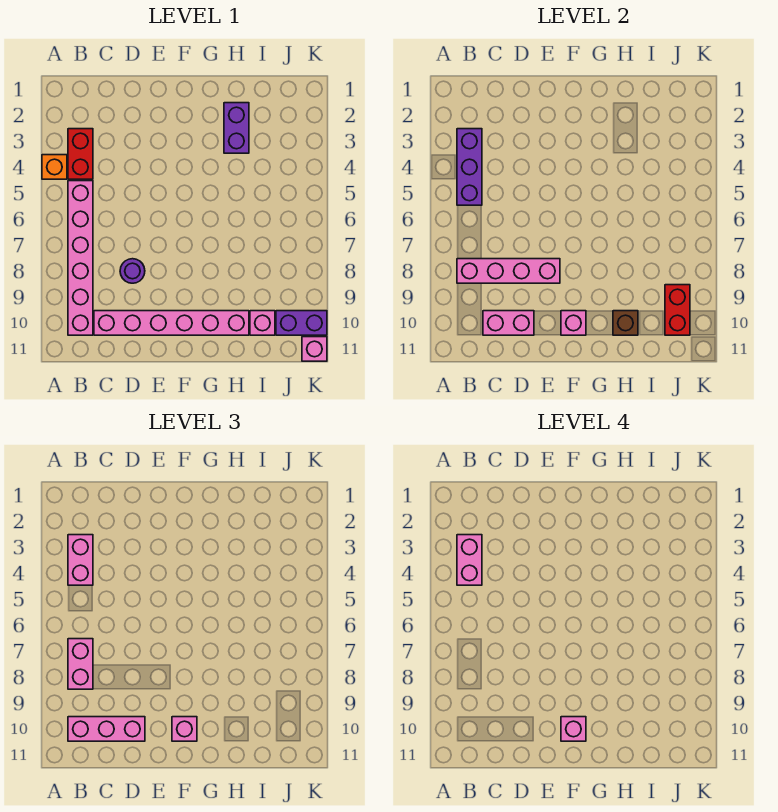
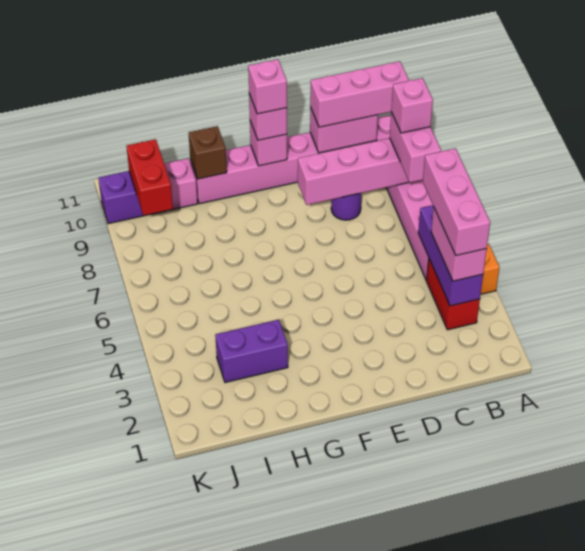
pink 1x2 brick [457,535,482,585] -> pink 1x3 brick [423,148,490,256]
purple 1x2 brick [224,103,249,153] -> purple 1x2 brick turned to [215,320,288,383]
pink 1x1 brick [302,337,327,361] -> pink 1x1 brick moved to [391,78,433,133]

